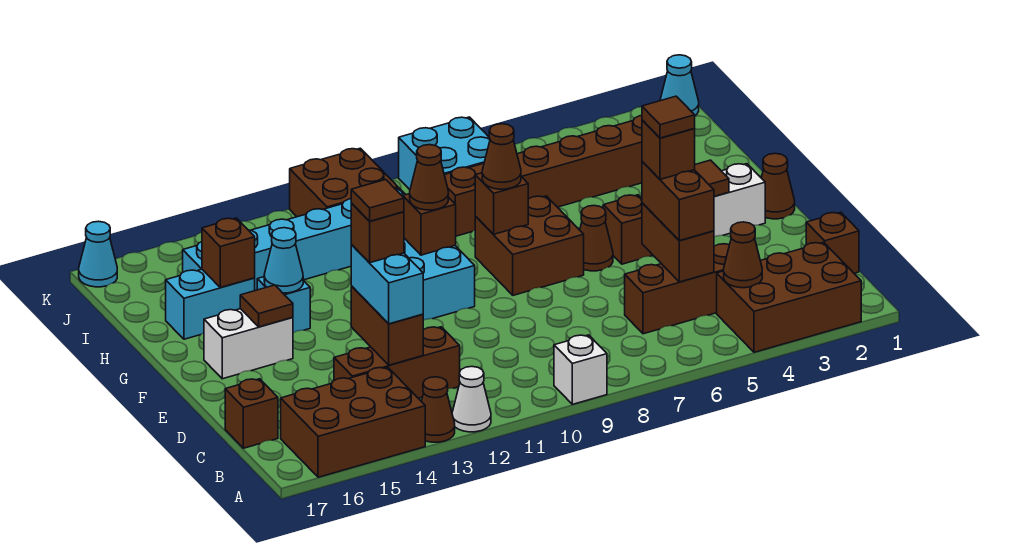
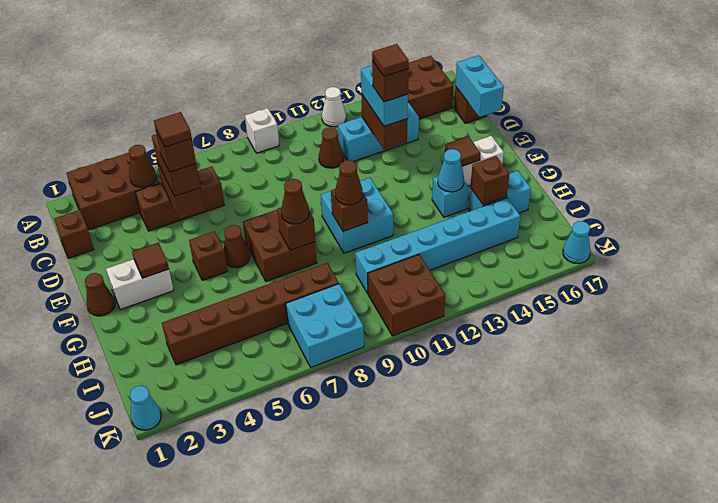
brown 1x1 cone [421,377,455,442] -> brown 1x1 cone moved to [319,127,344,168]
brown 1x3 brick [334,327,460,398] -> cyan 1x3 brick [338,102,419,162]
none -> cyan 1x2 brick [455,55,504,117]

